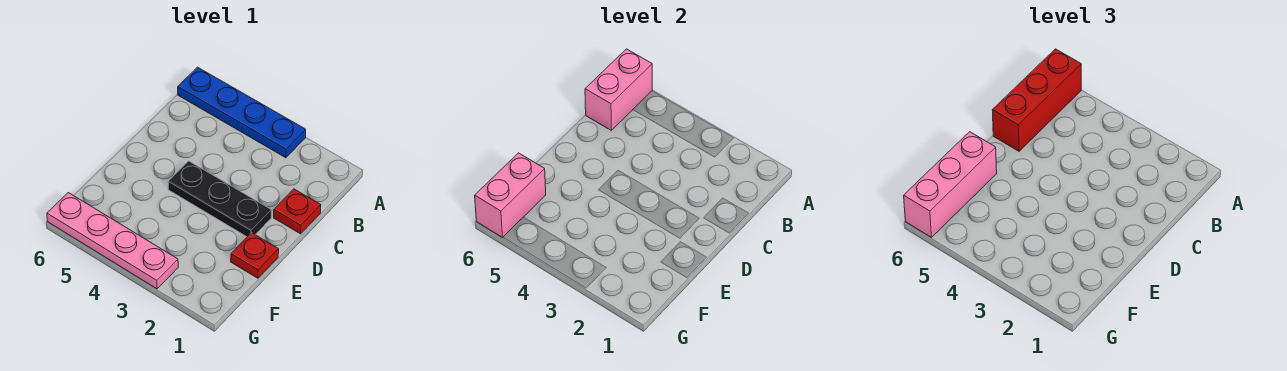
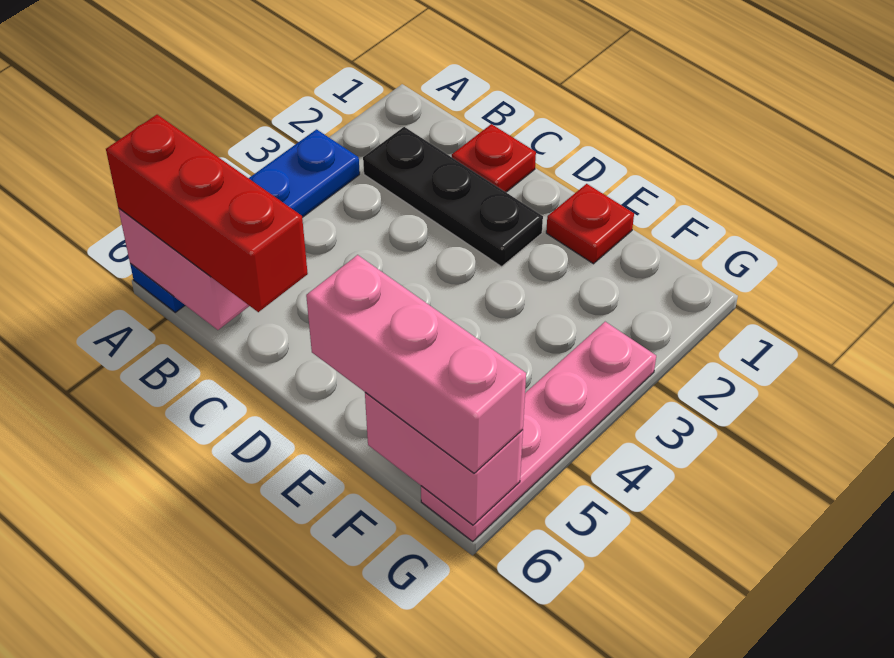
black 1x3 plate [168,161,271,237] -> black 1x3 plate turned to [363,127,543,267]

